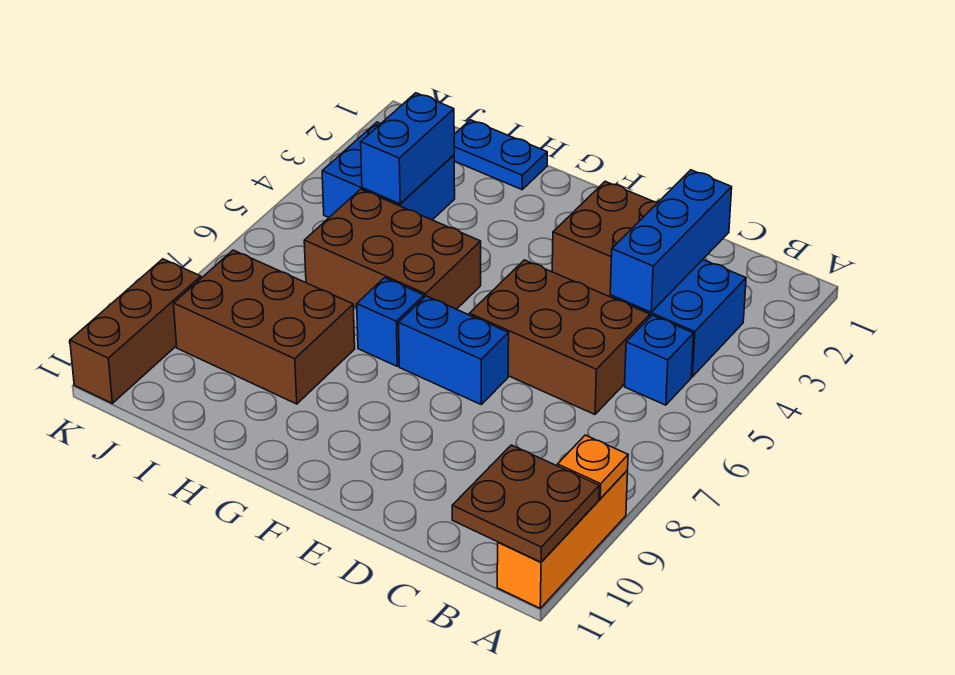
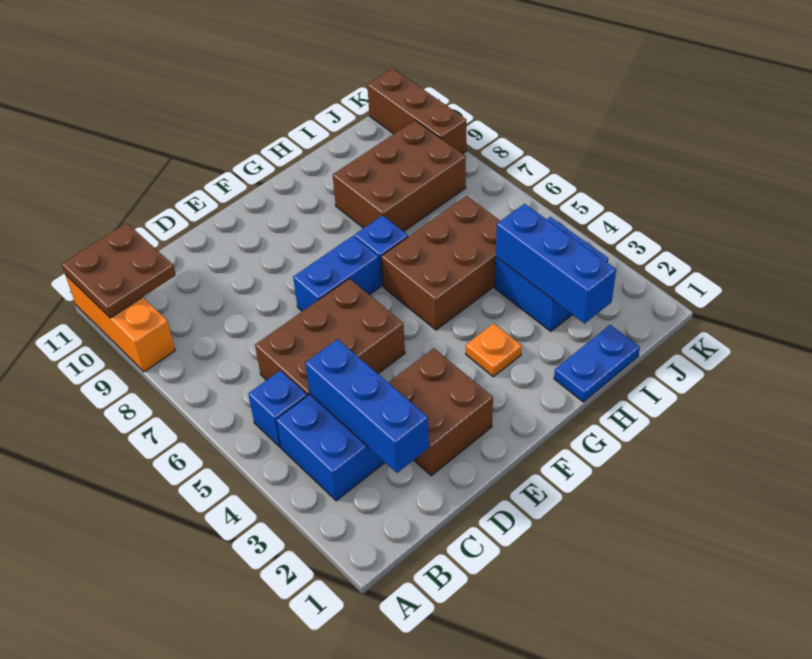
orange 1x1 plate [557,435,628,499] -> orange 1x1 plate moved to [466,323,522,377]
blue 1x2 brick [361,93,454,204] -> blue 1x3 brick [496,204,616,323]

